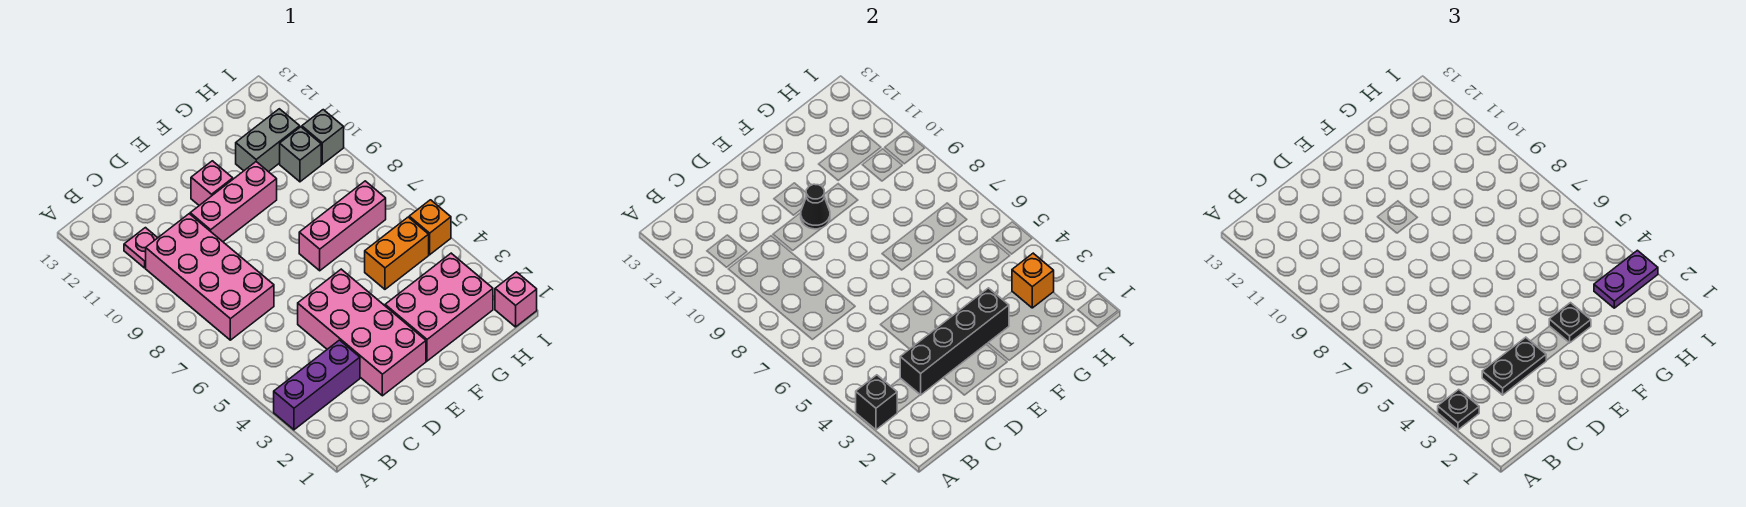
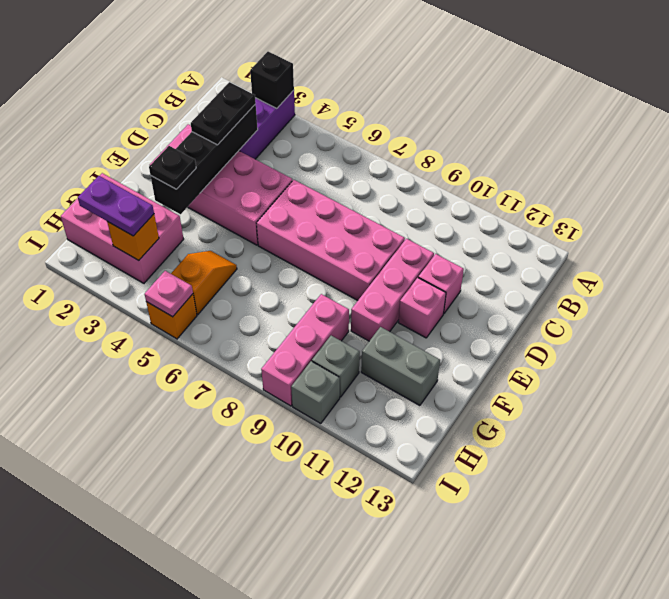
black 1x1 plate [1438,389,1479,430] -> none
pink 2x4 brick [146,214,274,340] -> pink 2x4 brick moved to [257,180,405,300]
pink 1x1 plate [124,228,157,268] -> pink 1x1 plate moved to [145,271,193,317]
black 1x1 cone [801,184,830,229] -> none
pink 2x3 brick [385,253,493,361] -> pink 2x3 brick turned to [61,173,184,283]
pink 1x3 brick [299,181,386,271] -> pink 1x3 brick moved to [261,294,349,406]
orange 1x2 brick [365,217,429,289] -> orange 1x2 slope [171,251,237,315]
grey 1x2 brick [236,109,300,172] -> grey 1x2 brick turned to [361,327,440,406]
purple 1x2 plate [1594,250,1658,308] -> purple 1x2 plate turned to [78,176,154,236]
pink 1x1 brick [495,272,537,327] -> pink 1x1 brick moved to [418,254,464,314]

